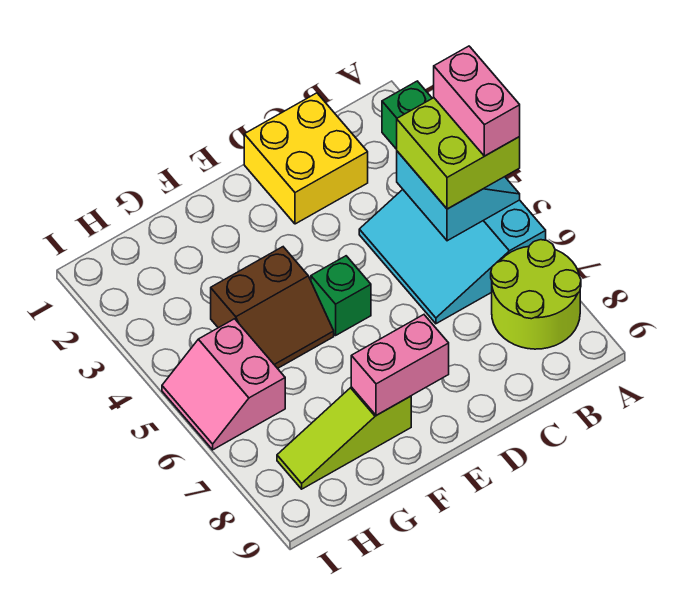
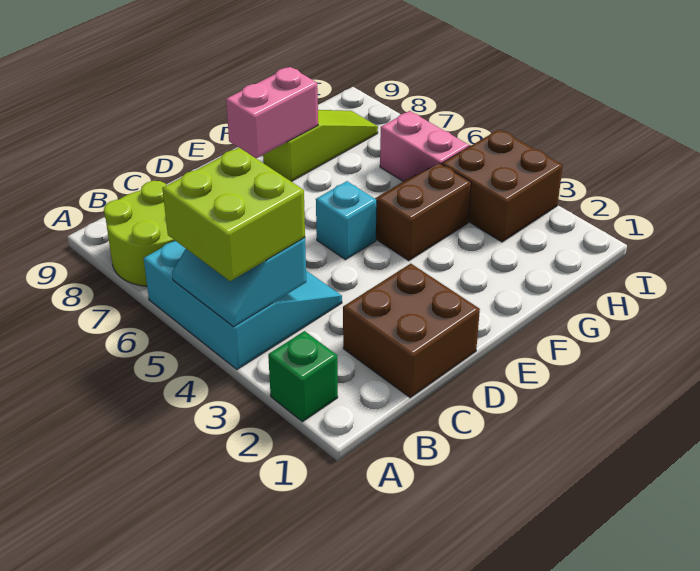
pink 1x2 brick [434,46,520,156] -> none
yellow 2x2 brick [244,93,368,224] -> brown 2x2 brick [343,264,480,398]
green 1x1 brick [311,256,371,335] -> cyan 1x1 brick [316,181,377,260]
none -> brown 2x2 brick [442,129,563,242]

